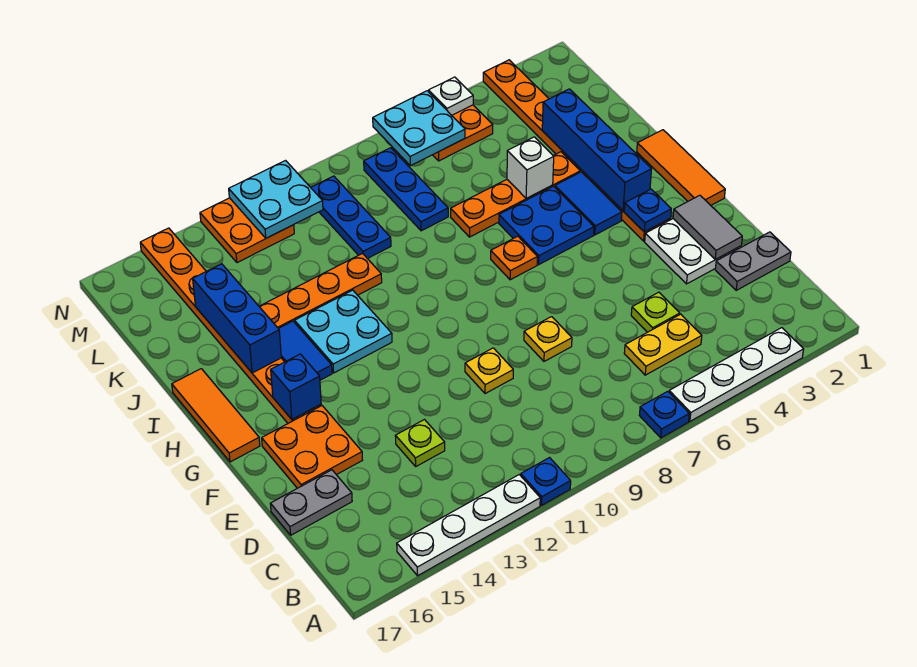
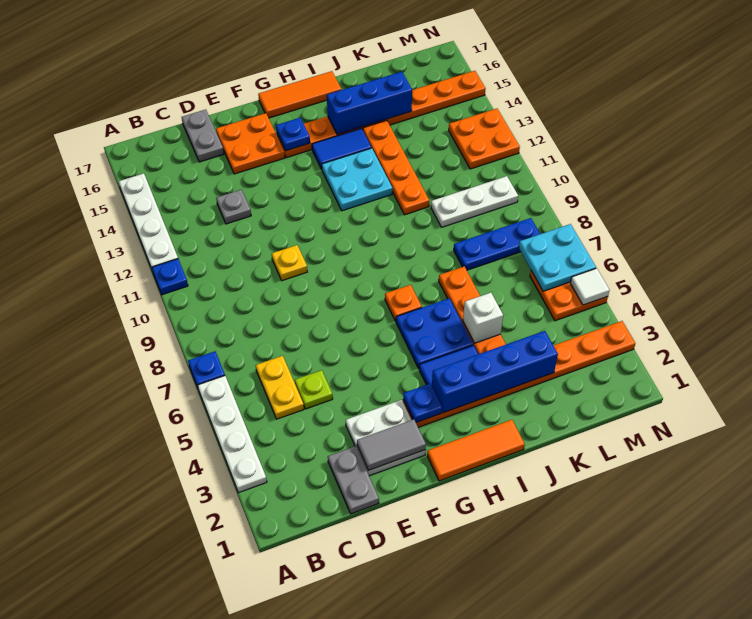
lime 1x1 plate [395,420,445,466] -> grey 1x1 plate [216,190,251,224]
yellow 1x1 plate [524,317,572,361] -> none
blue 1x1 brick [271,354,321,419] -> blue 1x1 plate [276,118,310,151]
blue 1x3 plate [311,176,391,259] -> white 1x3 plate [431,176,518,227]
cyan 2x2 plate [229,161,323,238] -> none
white 1x1 plate [429,77,473,115] -> white 1x1 tile [570,268,610,305]

